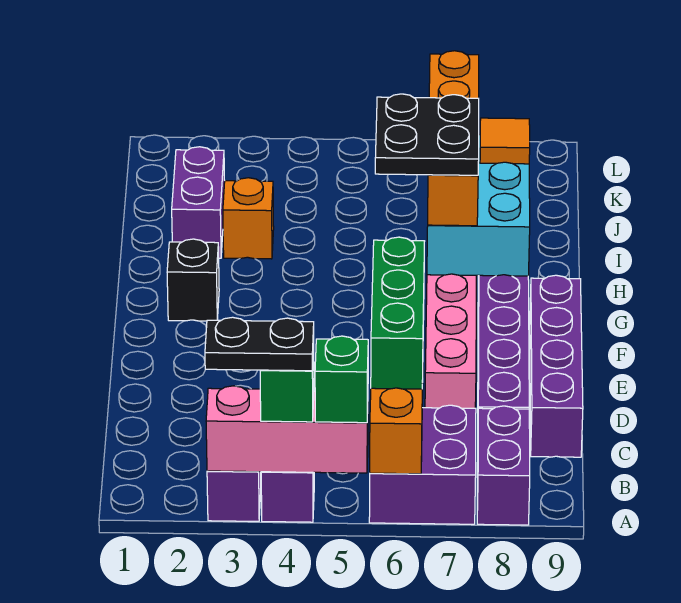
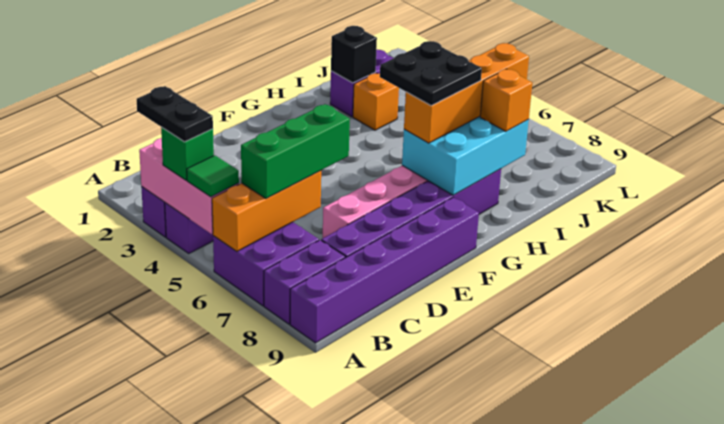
green 1x1 brick [315,336,368,423] -> green 1x1 tile [187,155,239,197]
purple 1x4 brick [530,275,583,457] -> purple 1x6 brick [290,197,479,343]
black 1x1 brick [167,239,219,321] -> black 1x1 brick moved to [331,26,377,83]
orange 1x1 tile [480,118,530,164] -> orange 1x1 brick [480,69,532,131]

